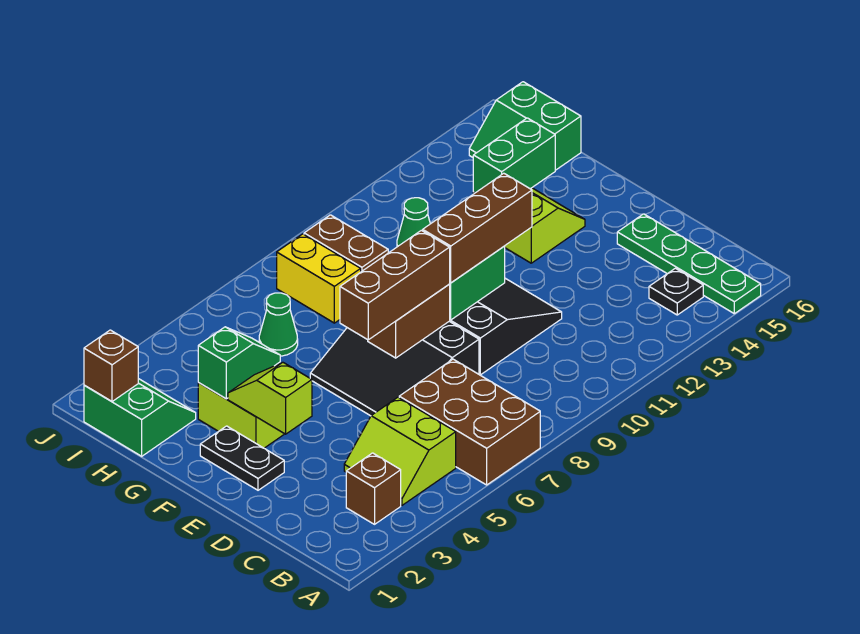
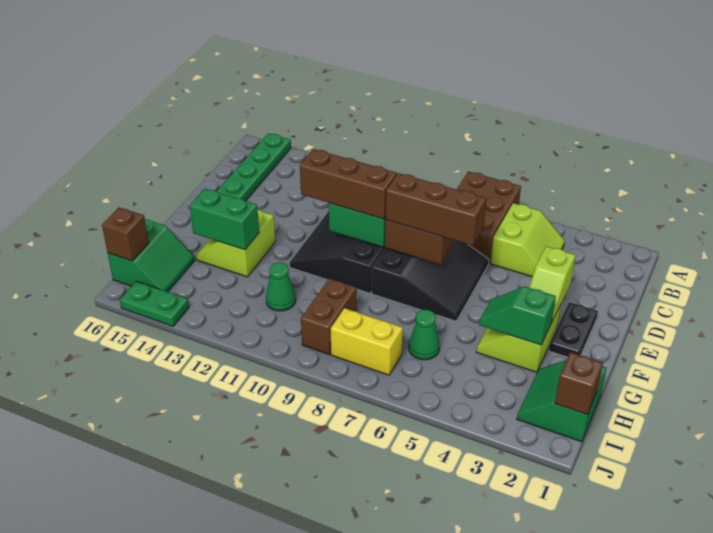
brown 1x1 brick [346,453,401,524] -> brown 1x1 brick moved to [102,207,149,261]
black 1x1 plate [649,268,703,315] -> none
yellow 1x2 brick [277,234,361,323] -> yellow 1x2 brick turned to [331,308,403,375]
none -> green 1x2 plate [120,281,189,326]

